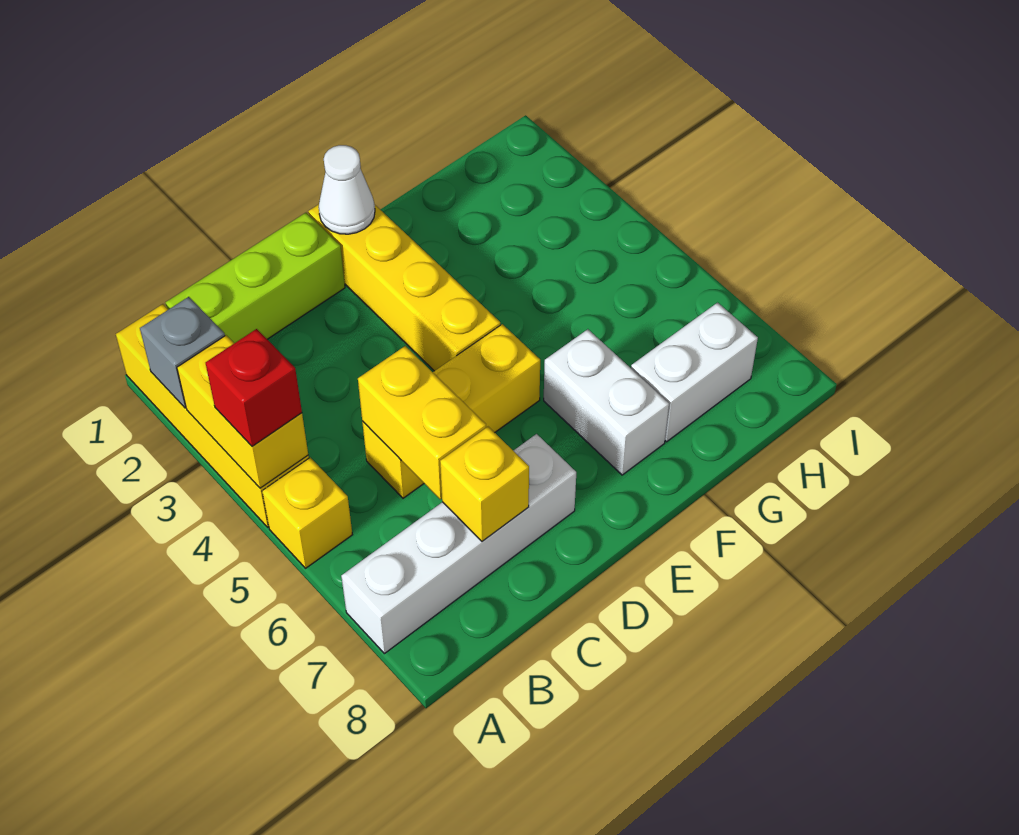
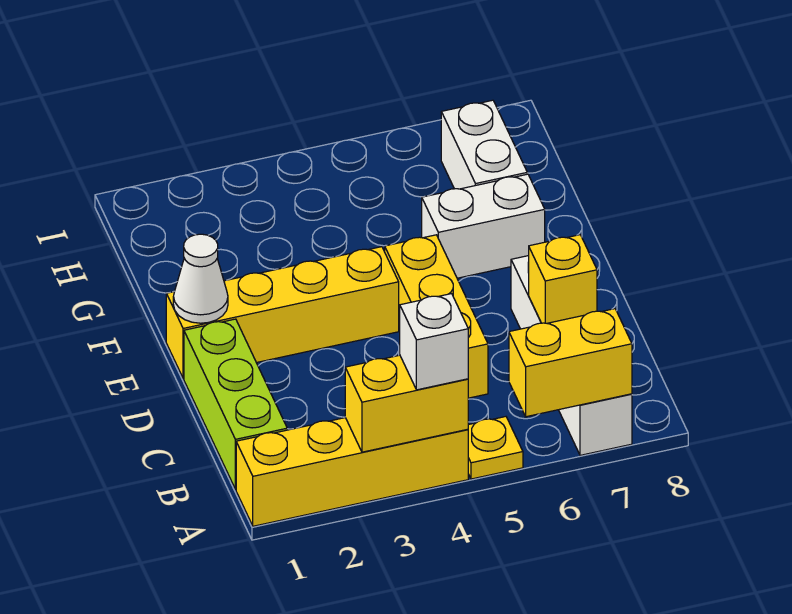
grey 1x1 brick [140,297,225,408] -> none
red 1x1 brick [206,329,302,446] -> white 1x1 brick [400,294,468,390]
yellow 1x1 brick [262,458,352,568] -> yellow 1x1 plate [468,417,523,479]
yellow 1x2 brick [358,346,486,499] -> yellow 1x2 brick moved to [509,309,632,417]

